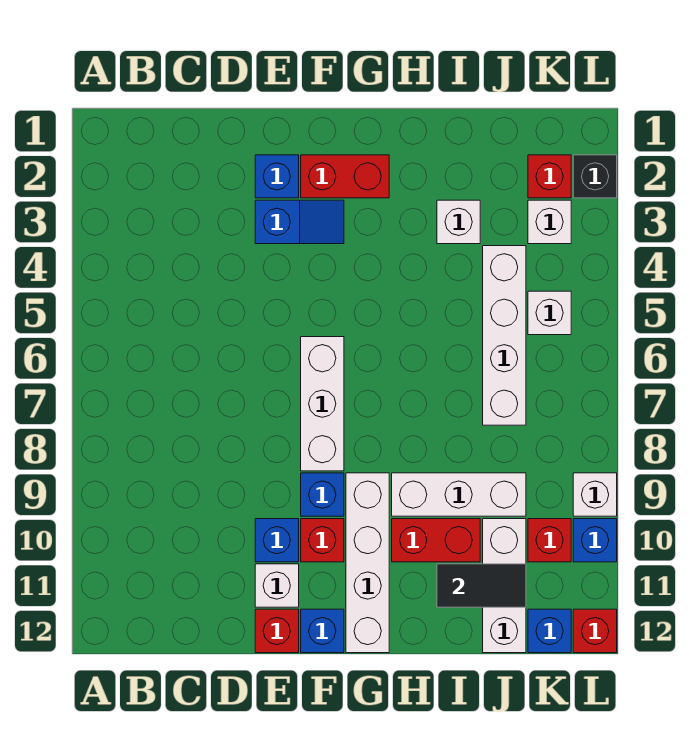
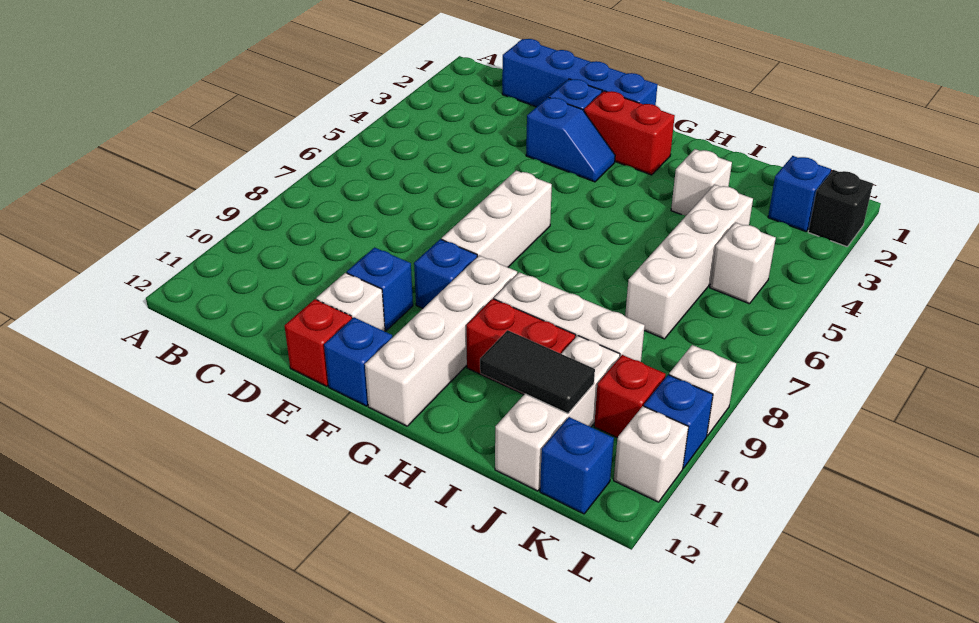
none -> blue 1x4 brick [502,39,657,107]
red 1x1 brick [301,519,344,562] -> none
red 1x1 brick [528,155,571,198] -> blue 1x1 brick [768,156,831,232]
white 1x1 brick [528,200,571,244] -> white 1x1 brick moved to [614,406,688,502]
red 1x1 brick [573,609,617,653] -> none

